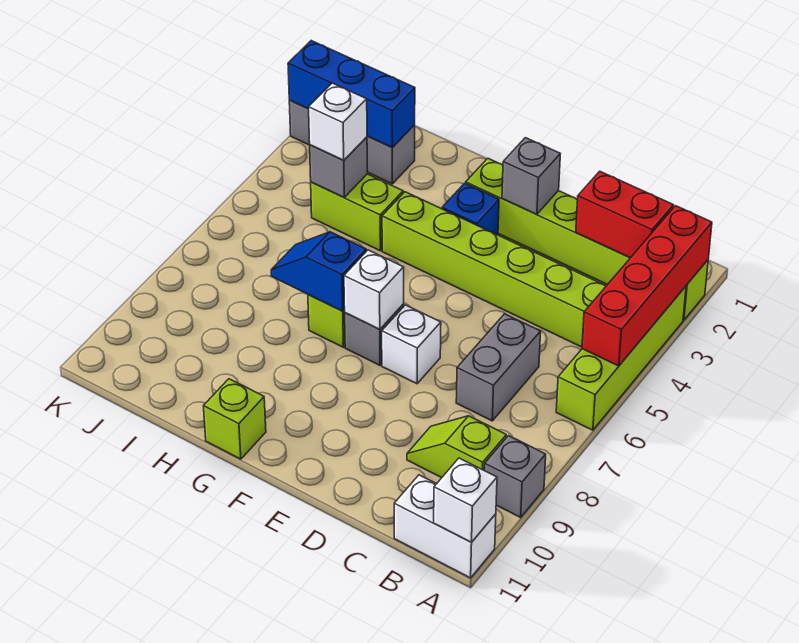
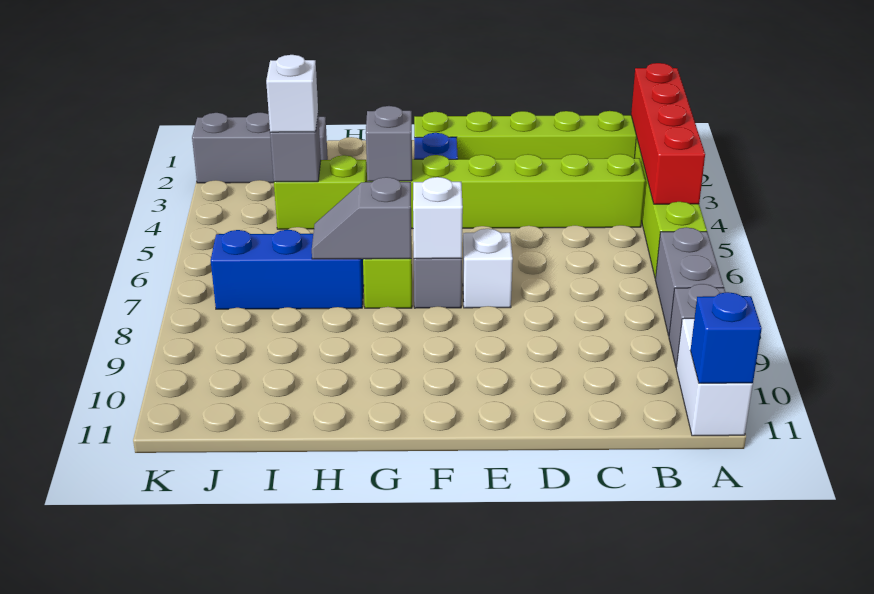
white 1x2 brick [394,475,496,578] -> white 1x2 brick turned to [676,318,753,436]
white 1x1 brick [434,458,497,542] -> blue 1x1 brick [690,292,762,383]
red 1x2 brick [576,171,674,258] -> none
lime 1x2 slope [407,416,506,478] -> none
grey 1x2 brick [456,314,541,421] -> grey 1x2 brick moved to [655,227,724,336]
grey 1x1 brick [502,138,560,214] -> grey 1x1 brick moved to [366,106,412,182]
blue 1x2 slope [271,232,366,311] -> grey 1x2 slope [312,177,411,259]
lime 1x1 brick [204,379,266,459] -> none
blue 1x3 brick [288,41,415,148] -> blue 1x3 brick moved to [211,229,364,309]

